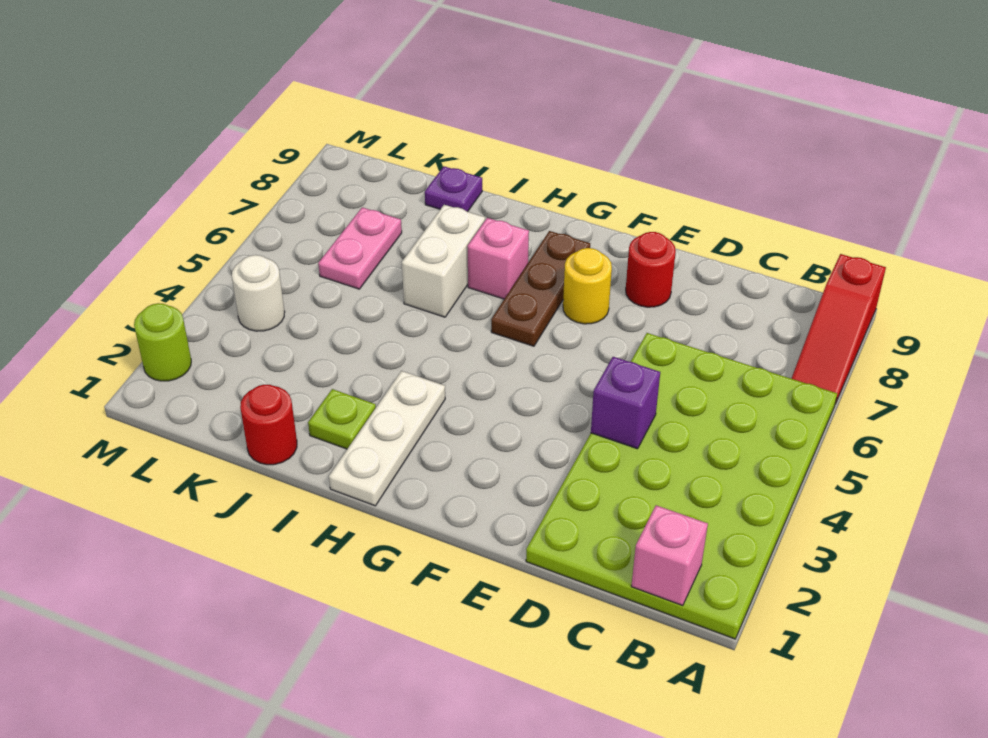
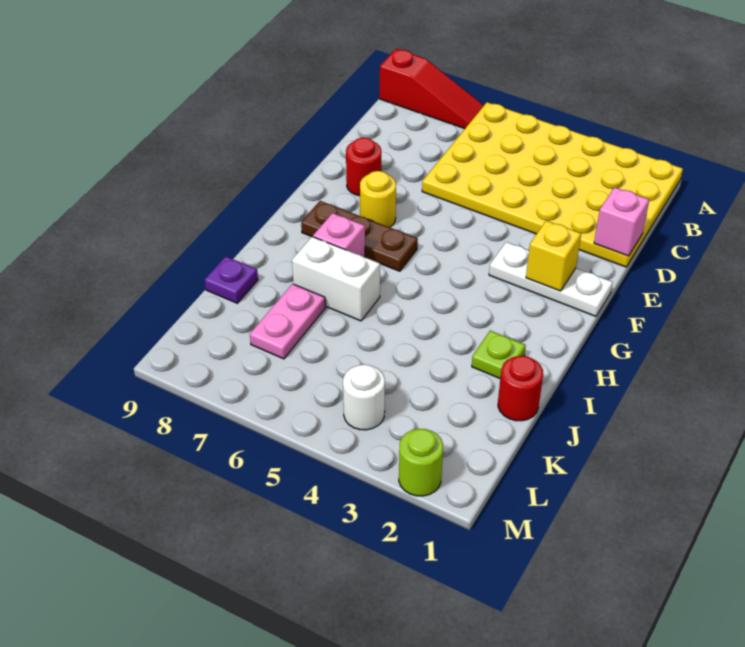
lime 4x6 plate [526,333,837,639] -> yellow 4x6 plate [422,102,683,267]
pink 1x1 brick [631,505,708,606] -> pink 1x1 brick moved to [594,187,649,256]
purple 1x1 brick [591,357,660,449] -> none
none -> yellow 1x1 brick [526,221,581,291]
white 1x3 plate [329,371,445,506] -> white 1x3 plate moved to [489,242,613,316]
pink 1x2 plate [318,207,402,289] -> pink 1x2 plate turned to [250,284,325,359]

